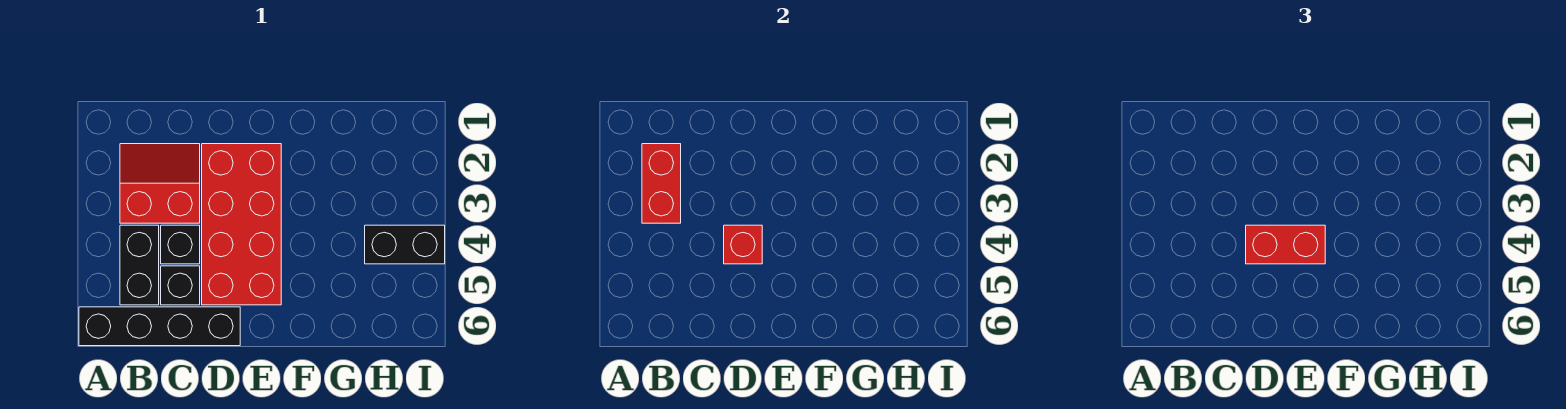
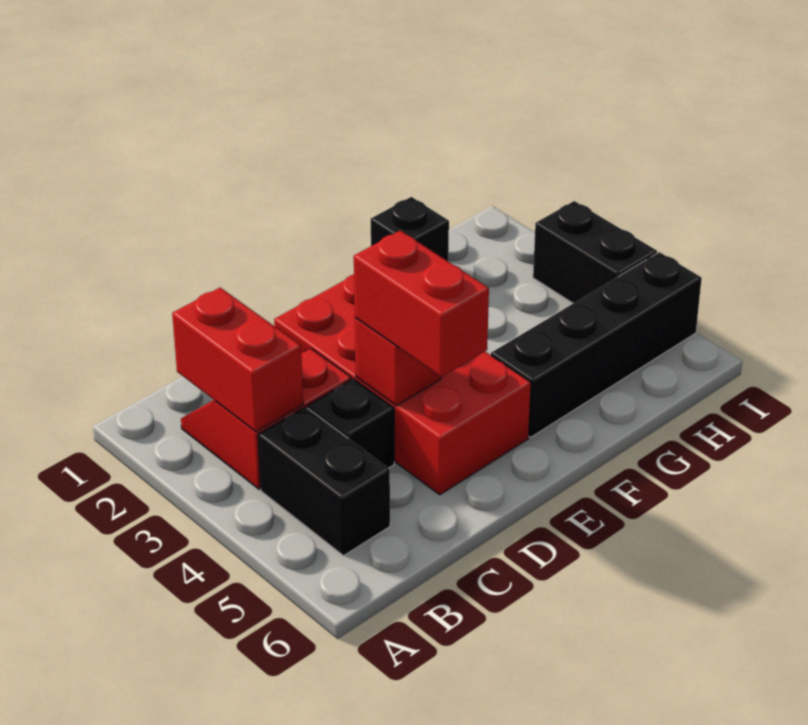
black 1x4 brick [79,307,240,346] -> black 1x4 brick moved to [491,252,702,437]
black 1x1 brick [161,266,200,305] -> black 1x1 brick moved to [371,197,449,261]
red 1x2 brick [1246,225,1325,264] -> red 1x2 brick turned to [354,231,489,377]
black 1x2 brick [365,225,445,264] -> black 1x2 brick turned to [533,201,657,303]

